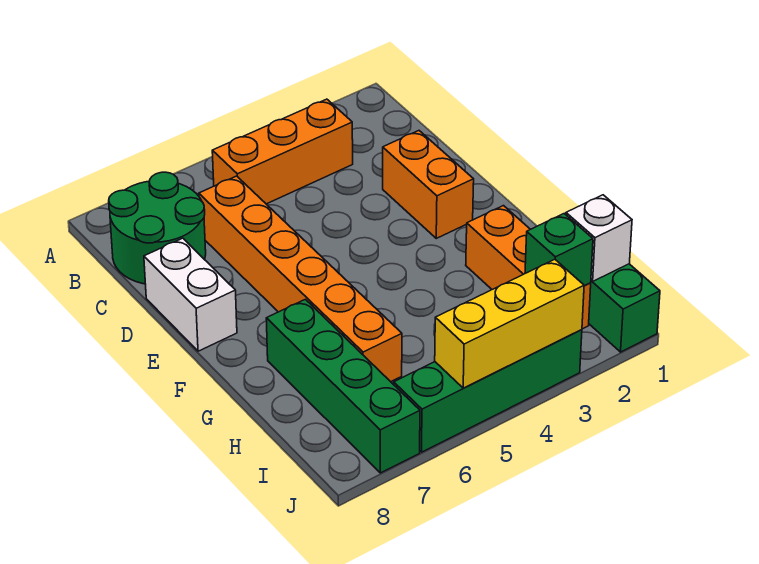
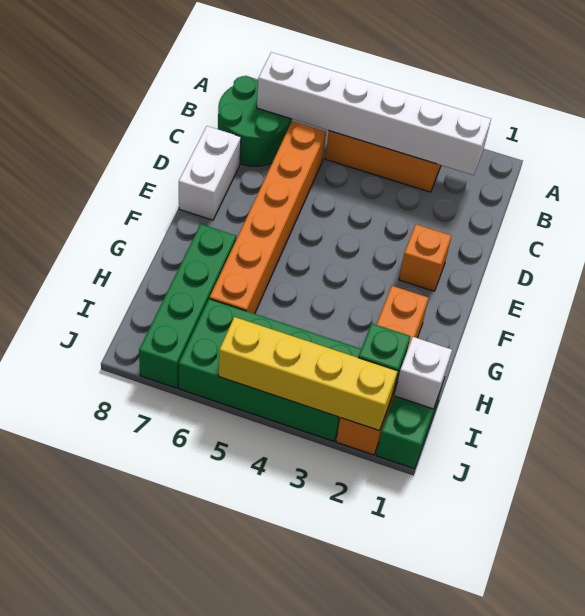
none -> white 1x6 brick [257,52,491,175]
orange 1x2 brick [383,131,474,238] -> orange 1x1 brick [399,224,451,291]
orange 1x3 brick [466,206,591,329] -> orange 1x4 brick [336,286,428,455]
green 1x4 brick [394,330,582,452] -> green 2x4 brick [179,299,361,441]
yellow 1x3 brick [435,259,584,388] -> yellow 1x4 brick [219,317,398,431]

